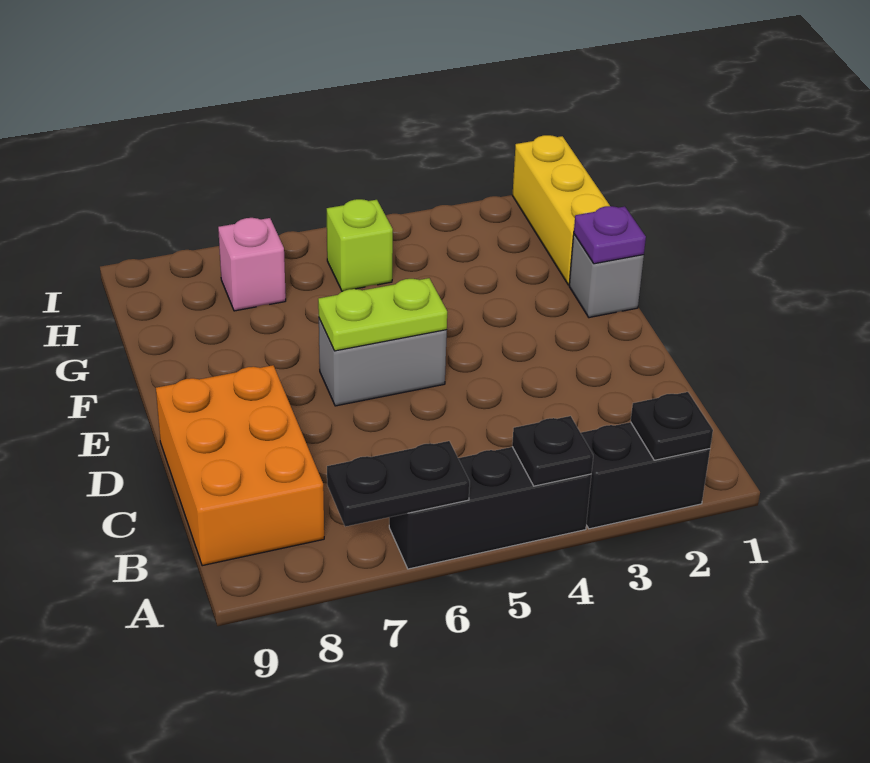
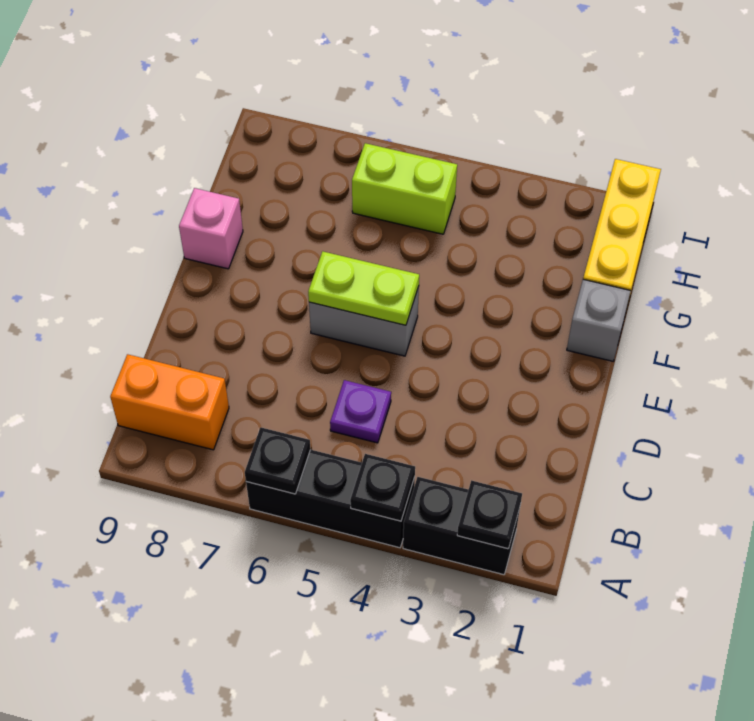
black 1x2 plate [327,441,470,527] -> black 1x1 plate [245,427,311,494]
orange 2x3 brick [156,365,324,566] -> orange 1x2 brick [110,354,229,450]
purple 1x1 plate [574,206,646,264] -> purple 1x1 plate moved to [330,380,391,443]
lime 1x1 brick [327,199,393,291] -> lime 1x2 brick [352,143,457,234]
pink 1x1 brick [218,218,286,311] -> pink 1x1 brick moved to [179,188,243,269]

